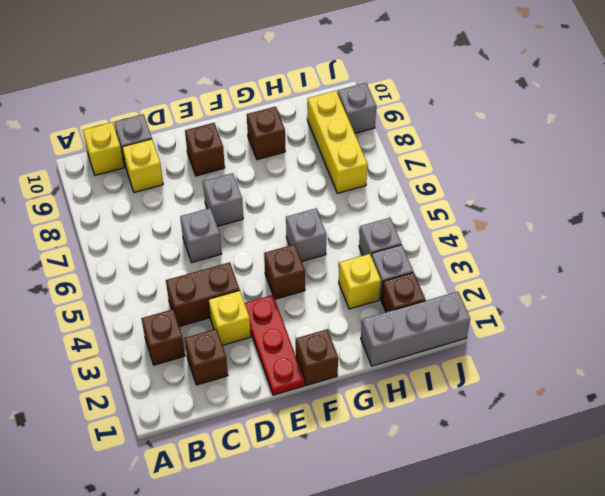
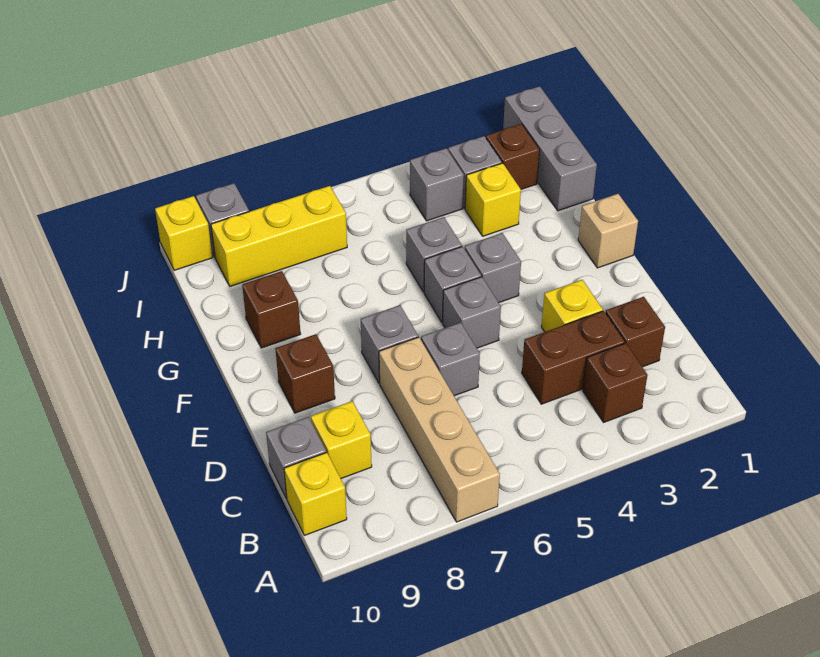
none -> tan 1x4 brick [379,337,500,522]
brown 1x2 brick [166,262,240,327] -> brown 1x2 brick turned to [522,311,625,404]
red 1x3 plate [245,295,305,395] -> none
none -> grey 1x1 brick [443,277,501,348]
brown 1x1 brick [296,329,338,386] -> tan 1x1 brick [578,194,638,268]
brown 1x1 brick [264,244,305,299] -> grey 1x1 brick [465,233,521,303]
none -> grey 1x1 brick [424,246,481,322]
none -> yellow 1x1 brick [155,196,213,270]

